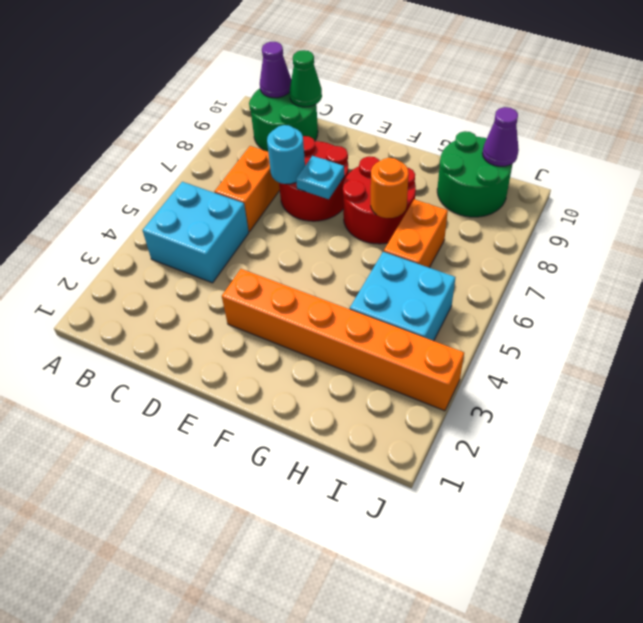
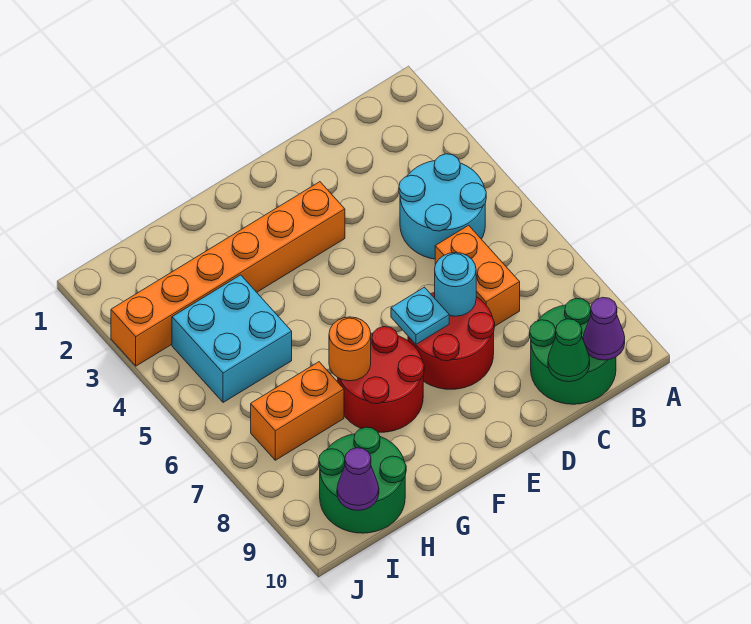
cyan 2x2 brick [142,182,249,283] -> cyan 2x2 round brick [399,154,486,259]
orange 1x2 brick [384,199,448,268] -> orange 1x2 brick turned to [251,362,344,460]

